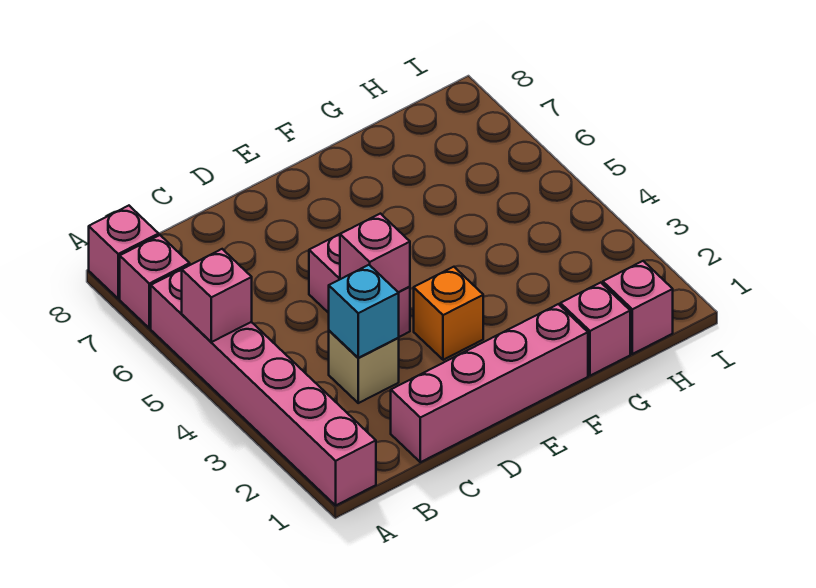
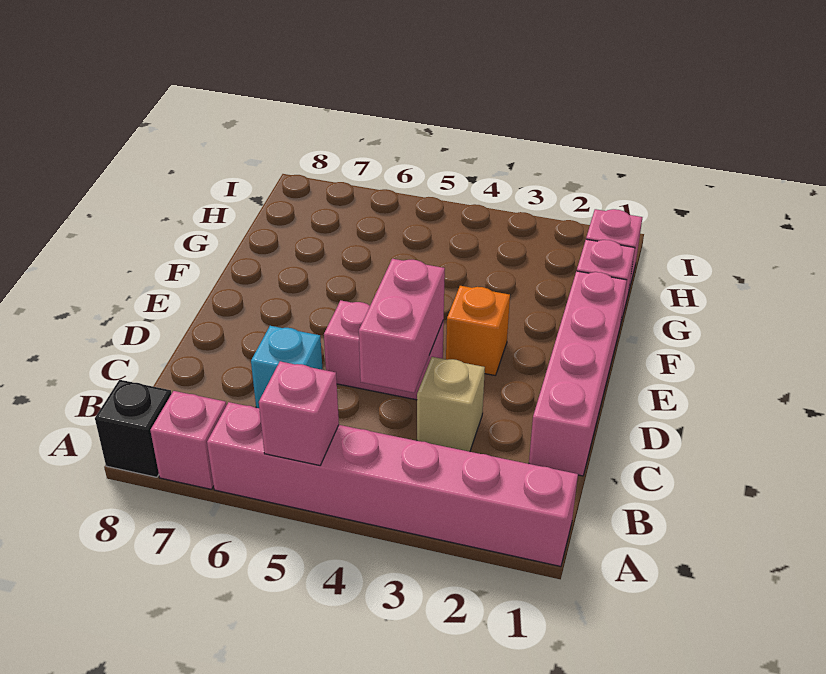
pink 1x1 brick [89,206,159,299] -> black 1x1 brick [95,380,172,477]
cyan 1x1 brick [329,265,399,358] -> cyan 1x1 brick moved to [251,326,323,408]
pink 1x1 brick [340,214,410,292] -> pink 1x2 brick [359,259,445,393]

